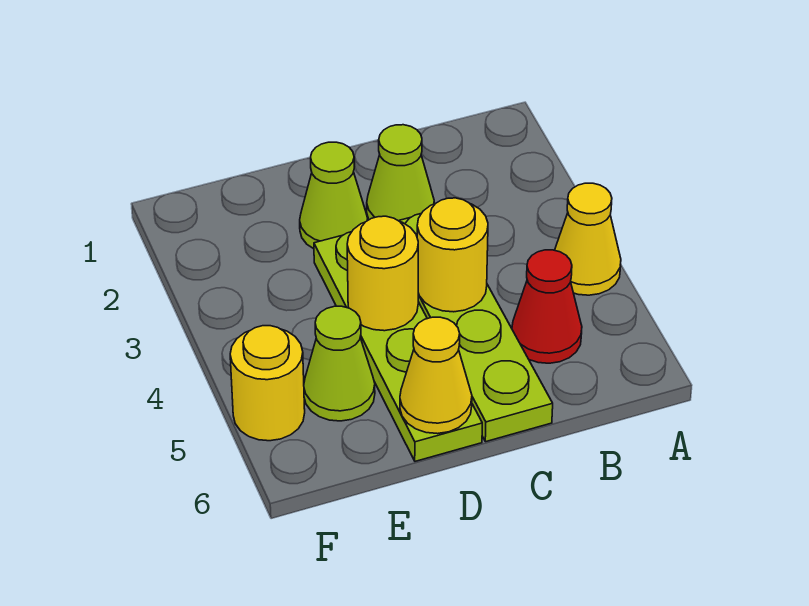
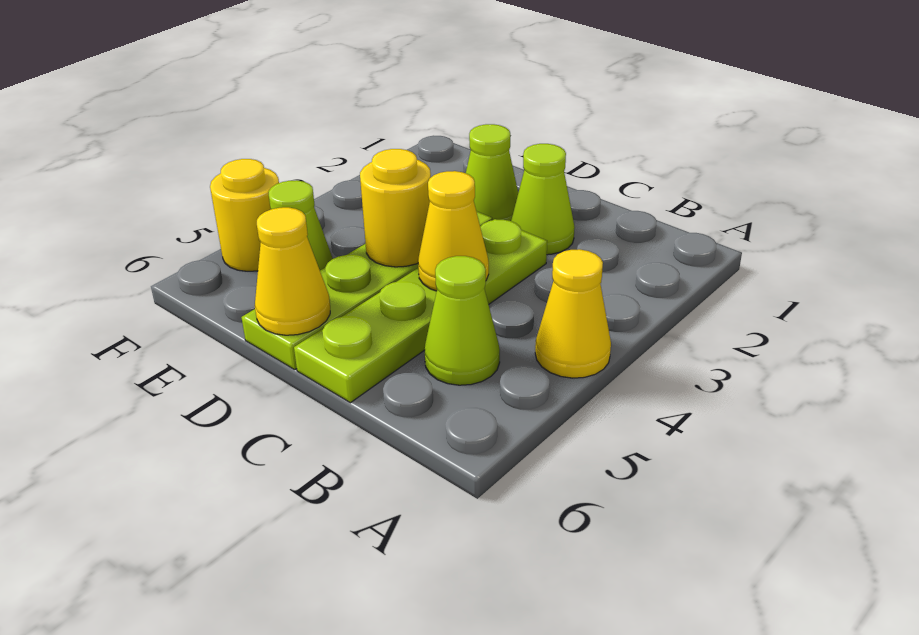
red 1x1 cone [512,250,582,363] -> lime 1x1 cone [424,256,500,385]
yellow 1x1 round brick [417,198,488,312] -> yellow 1x1 cone [418,171,489,291]

